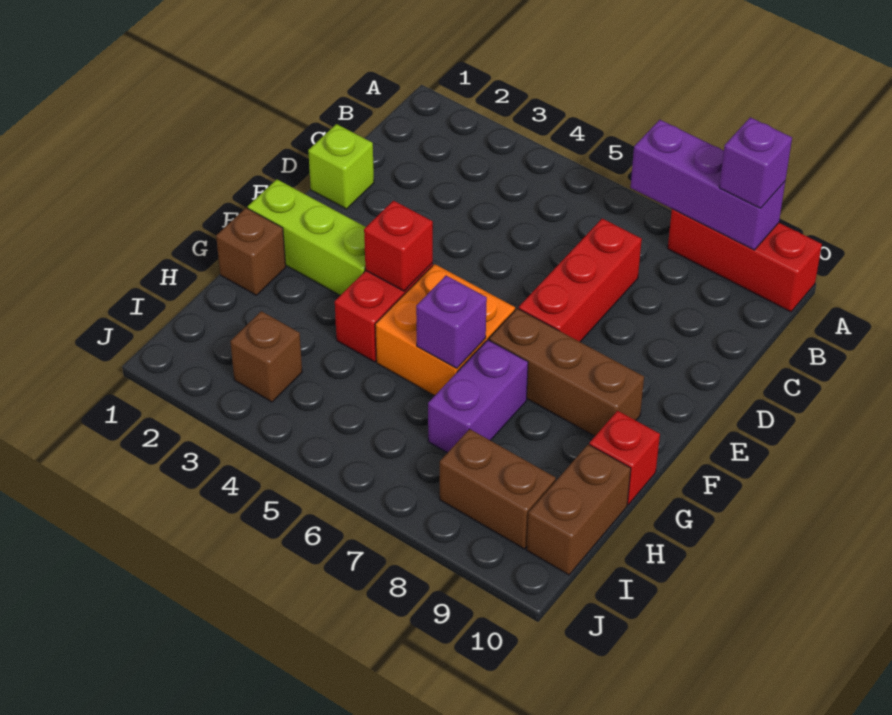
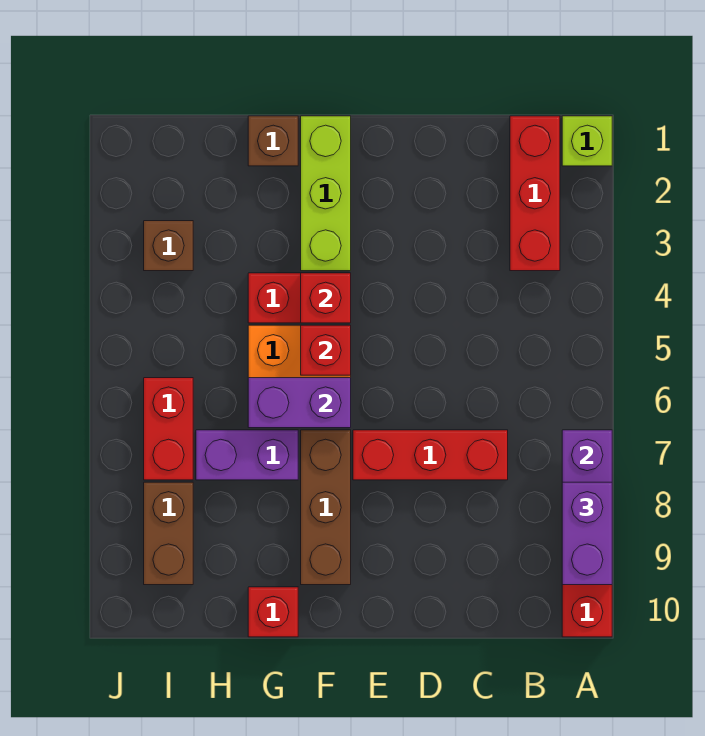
purple 1x1 brick [719,117,792,208] -> purple 1x2 brick [562,482,612,585]
none -> red 1x3 brick [510,116,560,271]
lime 1x1 brick [308,124,374,209] -> lime 1x1 brick moved to [562,116,612,166]
none -> red 1x1 brick [301,325,351,375]
purple 1x1 brick [416,276,487,369] -> purple 1x2 brick [248,378,351,428]
brown 1x2 brick [527,444,631,575] -> none
none -> red 1x2 brick [144,378,193,480]

